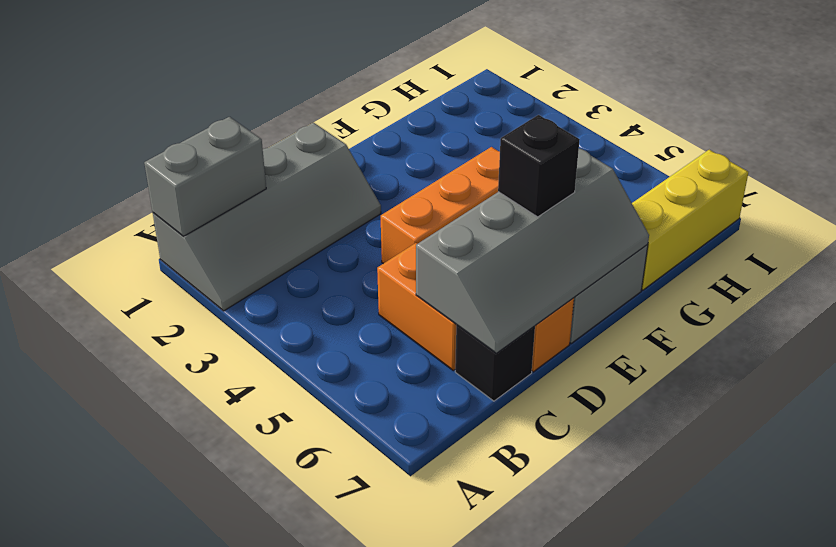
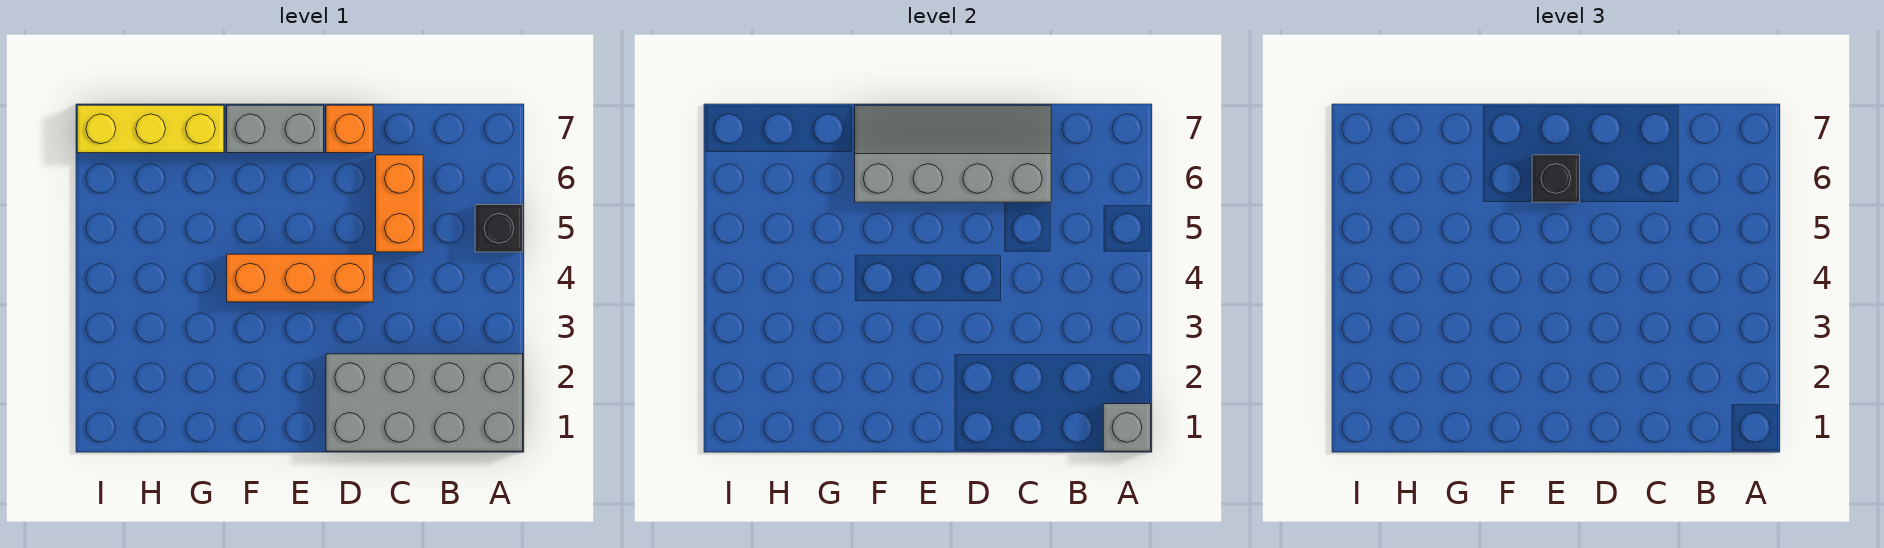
grey 2x4 slope [153,123,381,311] -> grey 2x4 brick [326,354,523,451]
grey 1x2 brick [144,117,266,236] -> grey 1x1 brick [1103,404,1151,451]
black 1x1 brick [455,325,535,401] -> black 1x1 brick moved to [475,205,523,252]

